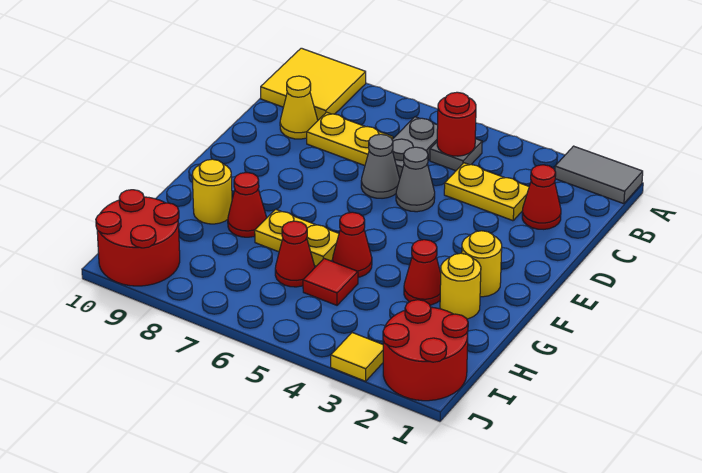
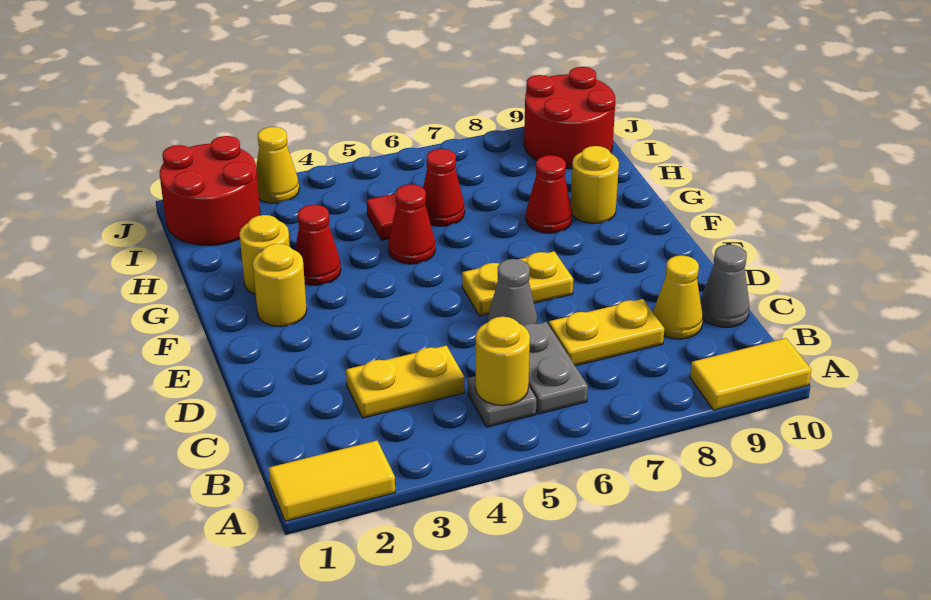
grey 1x2 tile [555,146,643,204] -> yellow 1x2 tile [269,441,395,521]
yellow 2x2 tile [261,48,366,120] -> yellow 1x2 tile [690,338,811,410]
red 1x1 round brick [437,92,476,156] -> yellow 1x1 round brick [475,317,530,405]
red 1x1 cone [522,165,561,229] -> none
grey 1x1 cone [396,147,435,212] -> grey 1x1 cone moved to [700,244,749,327]
yellow 1x2 plate [255,209,339,266] -> yellow 1x2 plate moved to [462,251,573,316]
yellow 1x1 tile [331,333,383,381] -> yellow 1x1 cone [256,127,299,203]

